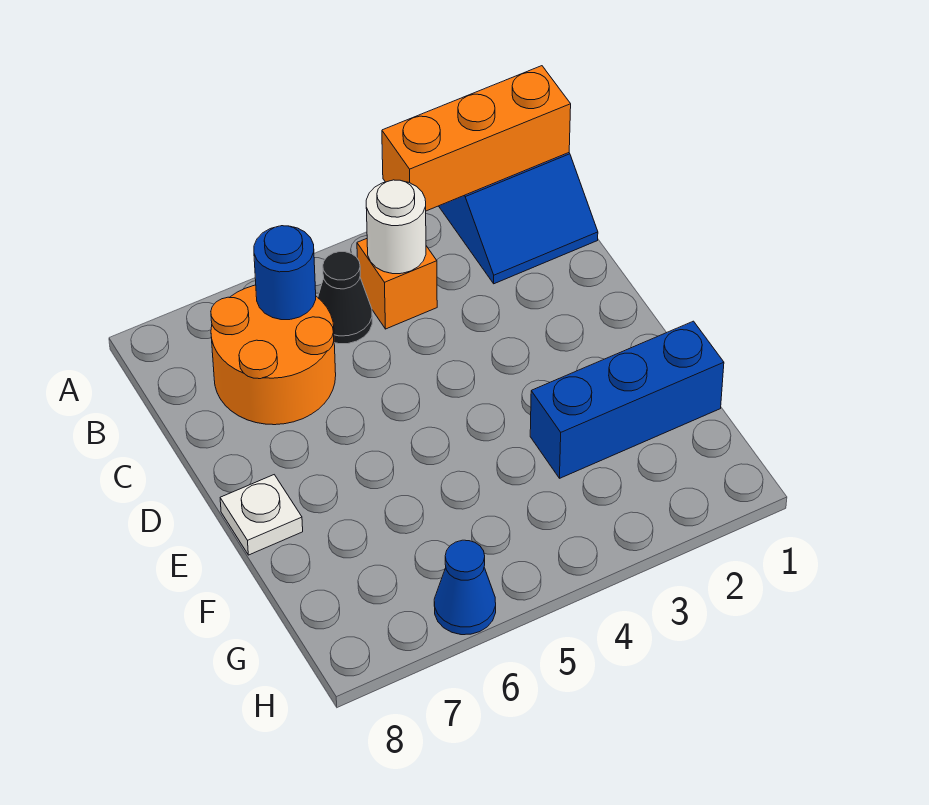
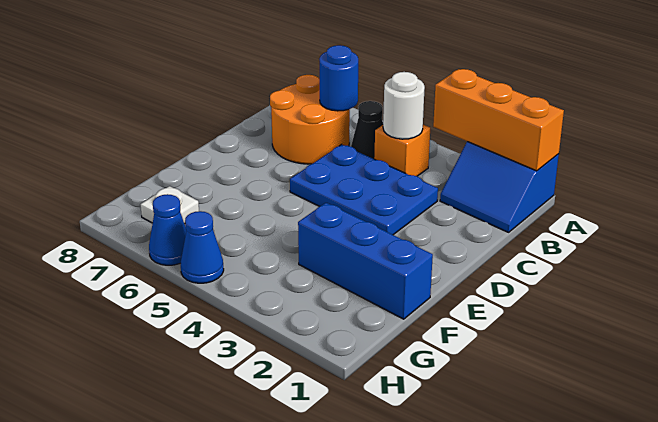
none -> blue 2x3 plate [290,145,438,235]
white 1x1 plate [220,475,303,555] -> white 1x1 plate moved to [141,186,199,224]
none -> blue 1x1 cone [181,211,224,283]

